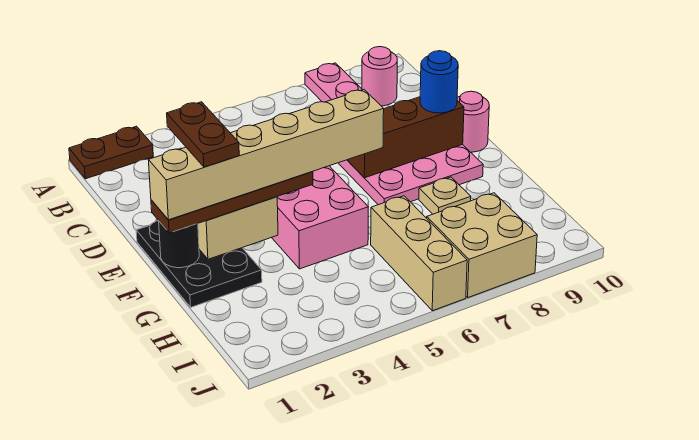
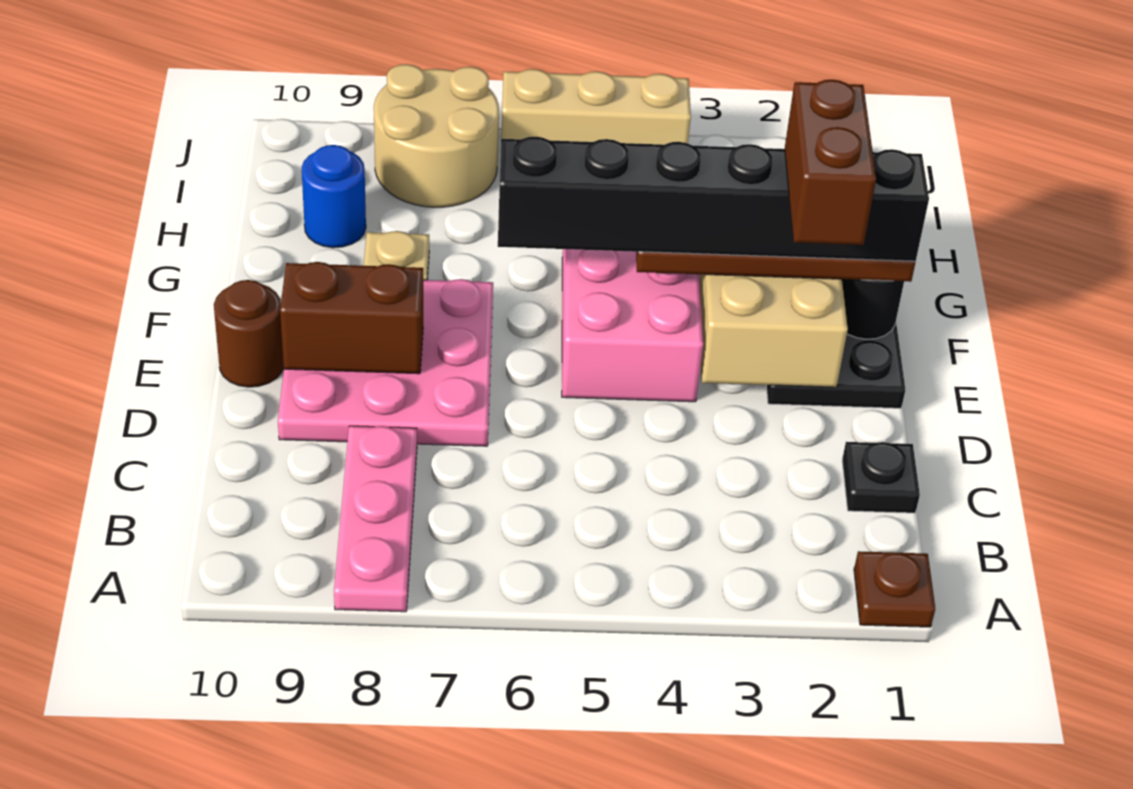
brown 1x2 plate [69,126,153,179] -> brown 1x1 plate [854,551,935,627]
pink 1x1 round brick [362,47,397,106] -> none
none -> black 1x1 plate [842,442,920,513]
brown 1x2 plate [167,102,239,167] -> brown 1x2 brick [785,80,876,245]
brown 1x3 brick [348,97,464,178] -> brown 1x2 brick [280,262,423,374]
blue 1x1 round brick [420,51,458,113] -> blue 1x1 round brick moved to [302,145,366,248]
pink 1x1 round brick [457,91,489,152] -> brown 1x1 round brick [214,280,284,387]
tan 1x6 brick [149,90,384,220] -> black 1x6 brick [498,137,929,261]
tan 1x3 brick [371,196,467,311] -> tan 1x3 brick turned to [501,69,691,145]
tan 2x2 brick [427,193,537,297] -> tan 2x2 round brick [374,64,499,207]

